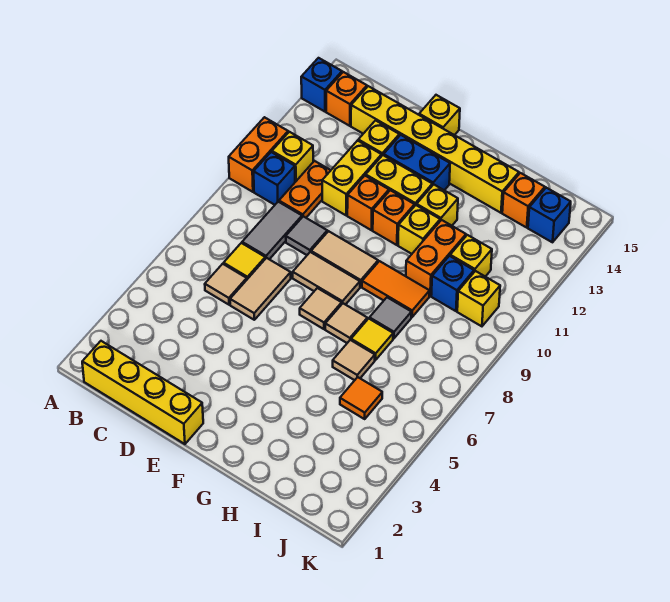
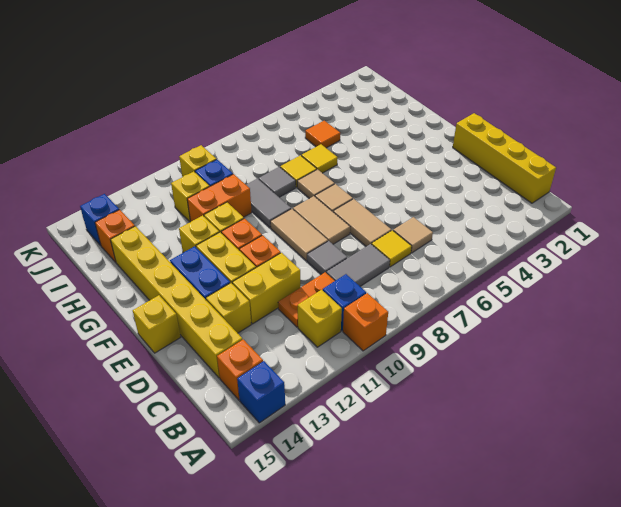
orange 1x2 brick [229,117,288,192] -> orange 1x1 brick [343,293,388,351]
tan 1x2 tile [230,258,291,320] -> tan 1x2 tile turned to [333,199,391,246]
orange 1x2 tile [362,261,430,317] -> grey 1x2 tile [246,179,291,228]
tan 1x1 tile [333,340,375,380] -> yellow 1x1 tile [301,144,338,173]

